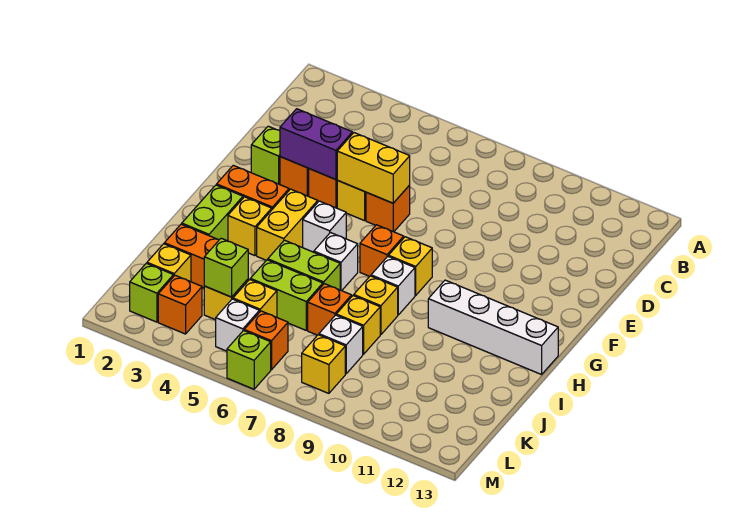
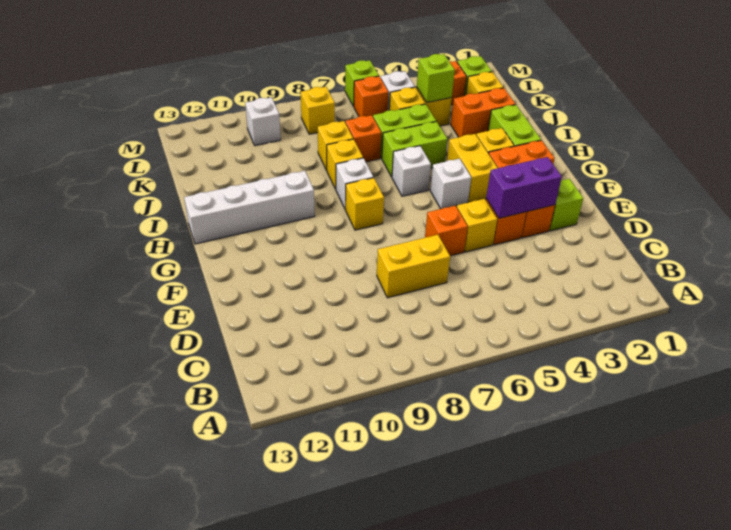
yellow 1x2 brick [337,133,410,203] -> yellow 1x2 brick moved to [377,235,450,298]
orange 1x1 brick [360,225,404,276] -> none
white 1x1 brick [319,315,363,374] -> white 1x1 brick moved to [245,97,281,146]

